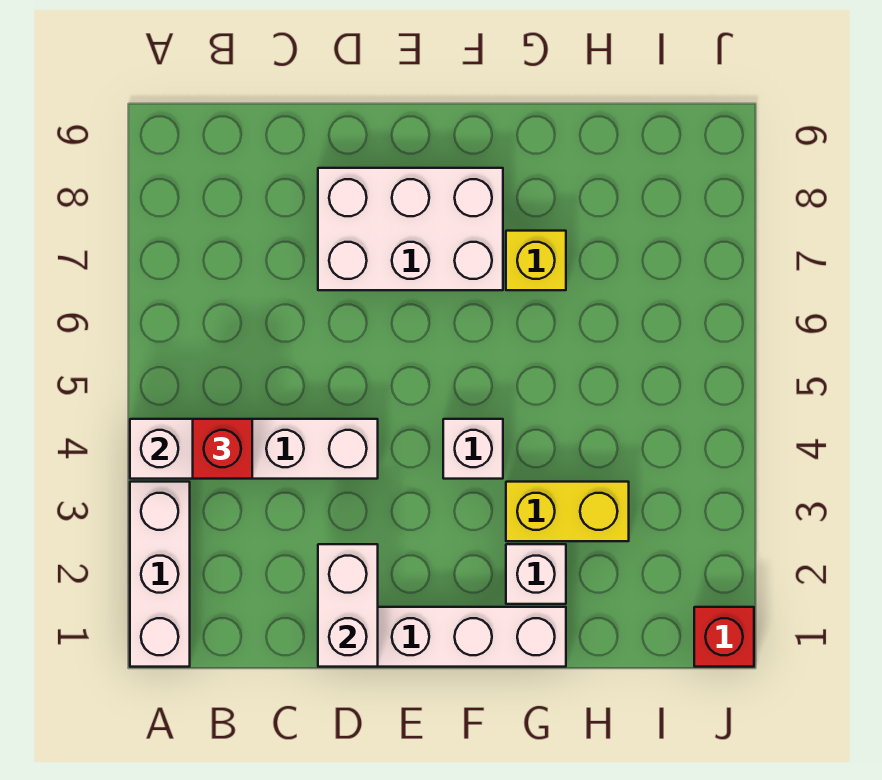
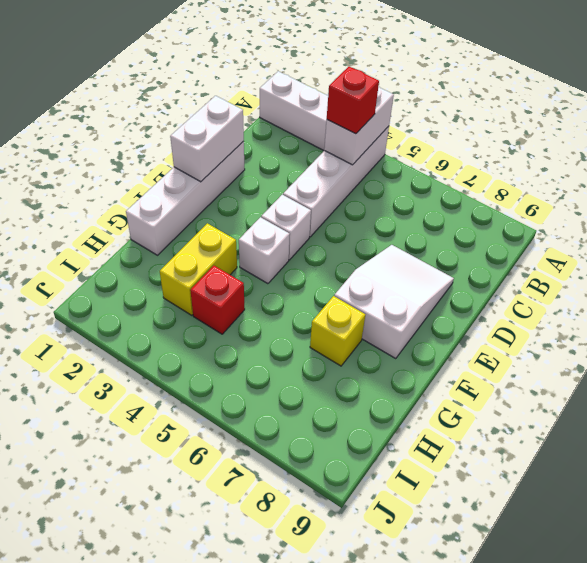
white 1x2 brick [318,544,378,667] -> white 1x2 brick turned to [170,96,244,182]
white 2x3 brick [318,168,503,290] -> white 2x3 slope [334,245,454,359]
white 1x1 brick [506,544,566,604] -> white 1x1 brick moved to [261,195,311,260]
red 1x1 brick [694,607,754,667] -> red 1x1 brick moved to [190,266,245,334]

